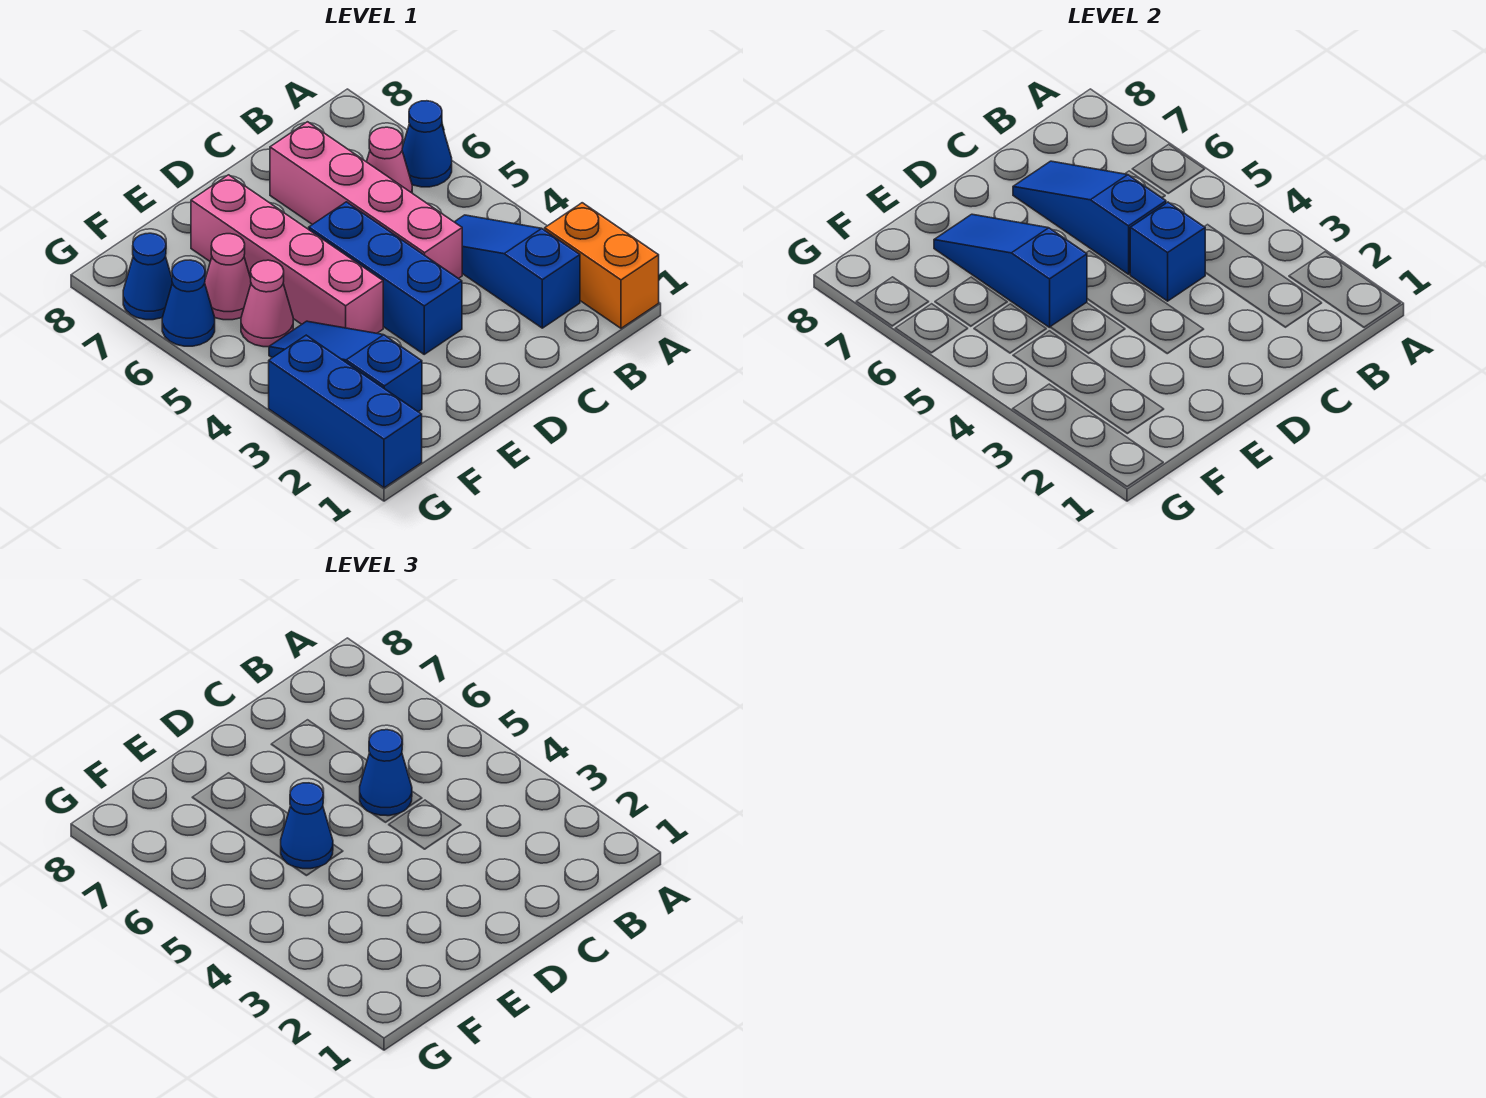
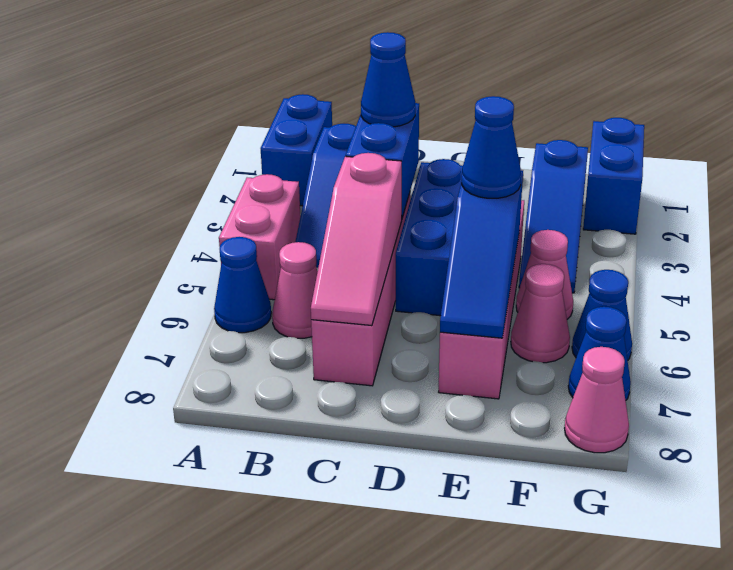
orange 1x2 brick [545,203,659,328] -> blue 1x2 brick [261,94,332,206]
none -> pink 1x2 brick [219,174,301,300]
blue 1x1 brick [1130,202,1205,301] -> blue 1x2 brick [346,103,419,218]
blue 1x3 slope [1013,161,1166,274] -> pink 1x3 slope [311,153,402,326]
blue 1x1 cone [360,730,412,816] -> blue 1x1 cone moved to [361,32,415,127]
blue 1x3 brick [269,335,422,488] -> blue 1x2 brick [583,118,644,234]
none -> pink 1x1 cone [565,347,629,453]

